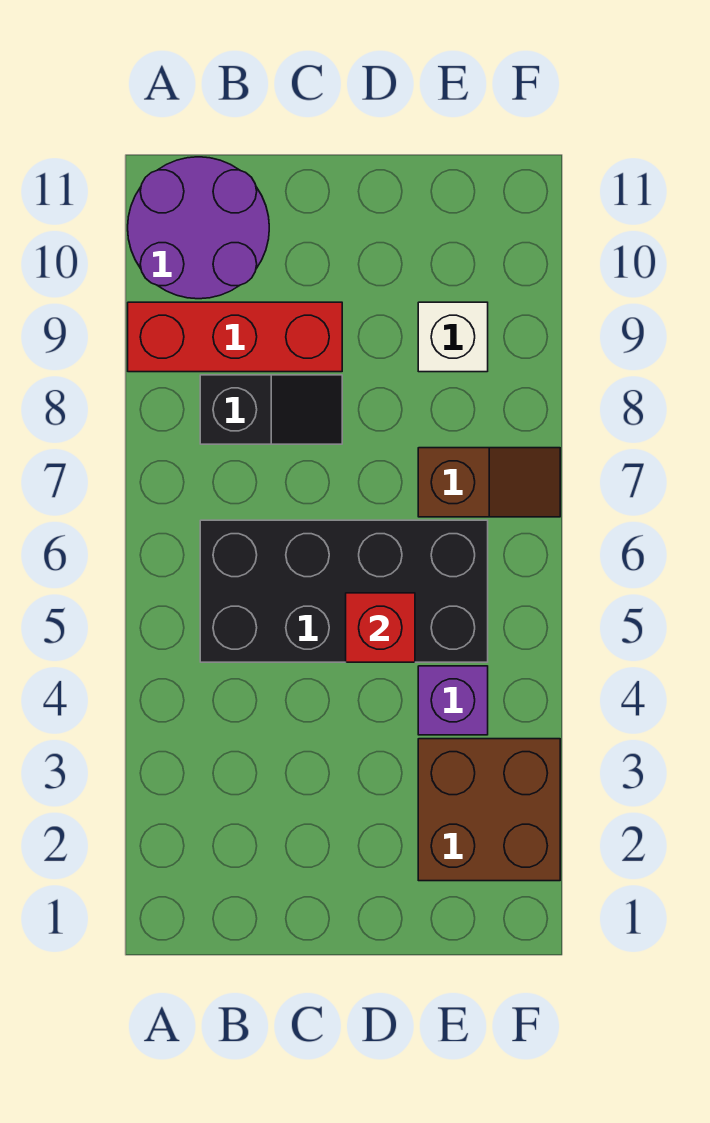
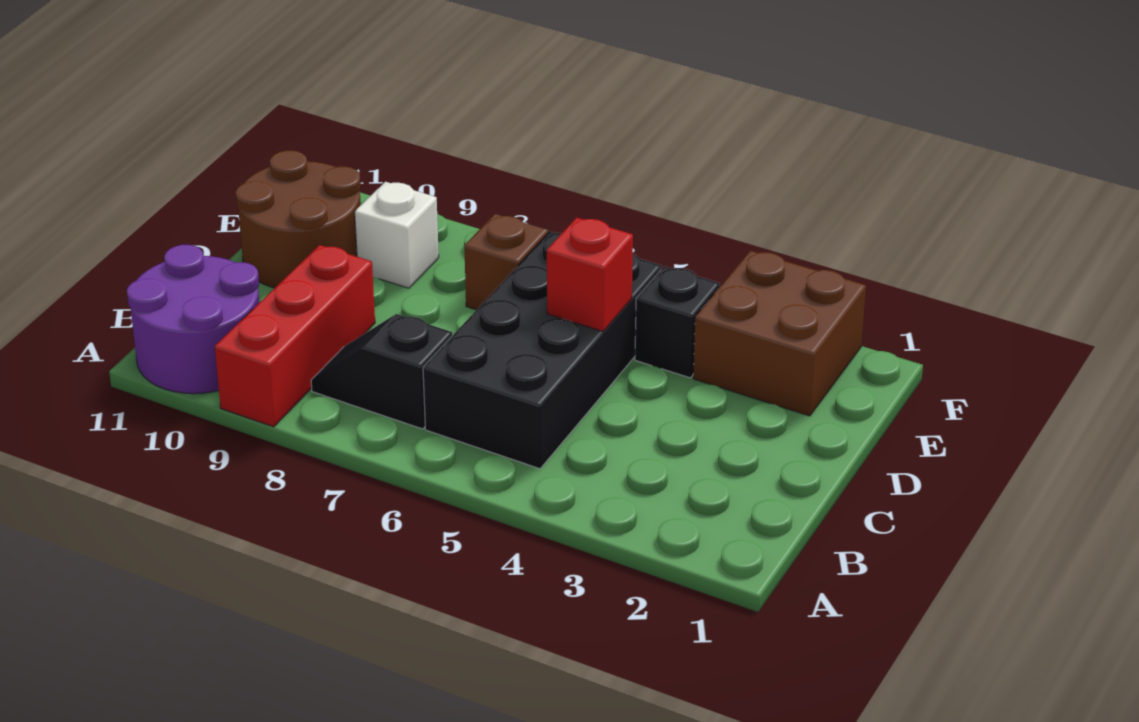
black 1x2 slope [200,375,342,444] -> black 1x2 slope turned to [311,314,452,429]
none -> brown 2x2 round brick [236,150,361,288]
purple 1x1 brick [418,666,488,735] -> black 1x1 brick [635,266,720,378]

